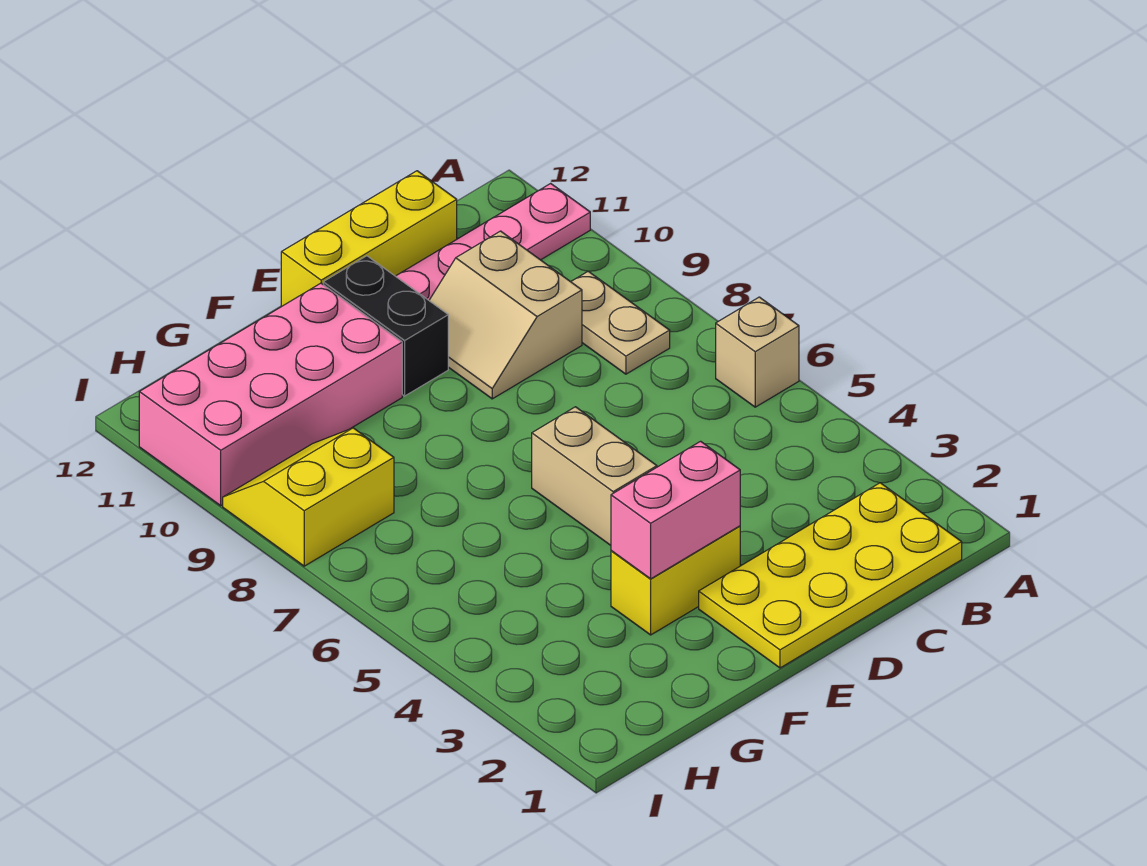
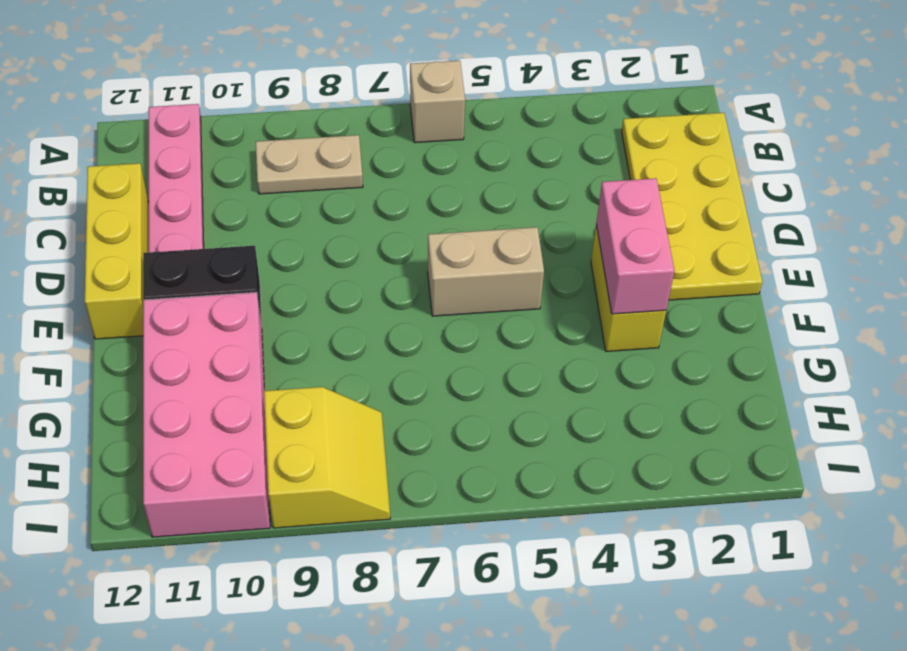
tan 2x2 slope [429,231,582,399] -> none
yellow 2x2 slope [223,428,394,566] -> yellow 2x2 slope turned to [264,387,390,528]

